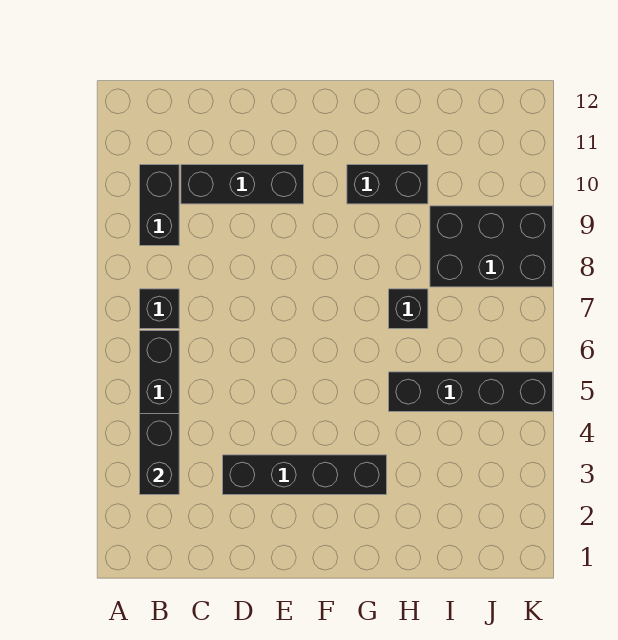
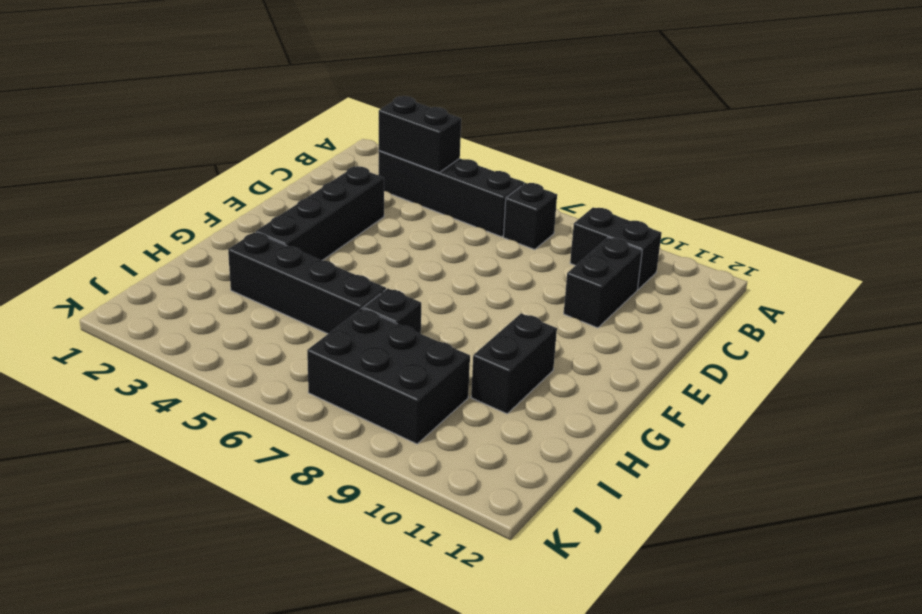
black 1x3 brick [181,165,304,204] -> black 1x2 brick [564,238,642,328]
black 1x4 brick [389,372,553,412] -> black 1x4 brick turned to [228,232,386,334]
black 2x3 brick [430,206,553,287] -> black 2x3 brick turned to [307,308,470,444]

